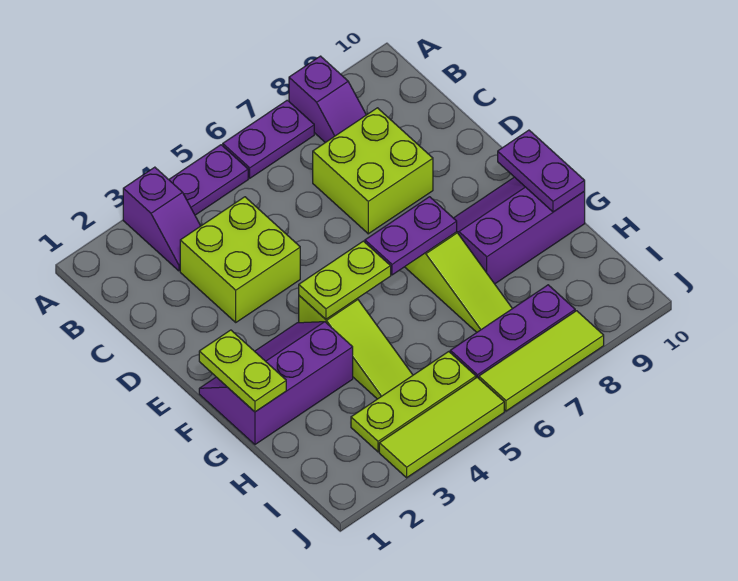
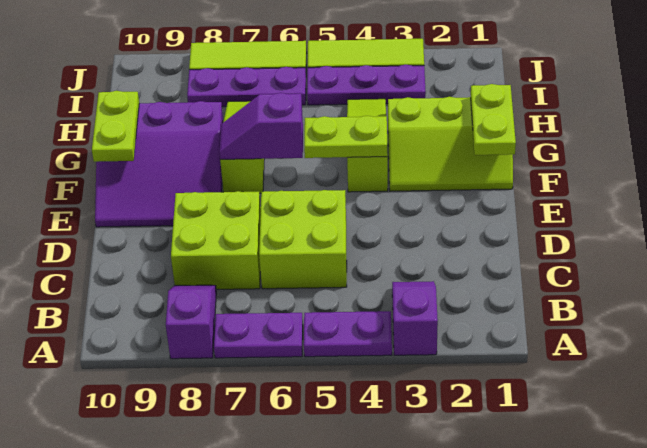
lime 2x2 brick [180,197,300,322] -> lime 2x2 brick moved to [259,190,347,289]
purple 2x3 slope [199,322,353,444] -> lime 2x3 slope [388,97,513,191]
purple 1x2 plate [365,197,457,275] -> purple 1x2 slope [220,93,303,160]
purple 2x3 slope [454,177,585,284] -> purple 3x3 slope [95,101,223,227]
purple 1x2 plate [498,130,585,212] -> lime 1x2 plate [92,91,139,162]
lime 1x3 plate [351,352,476,452] -> purple 1x3 plate [307,65,426,105]

